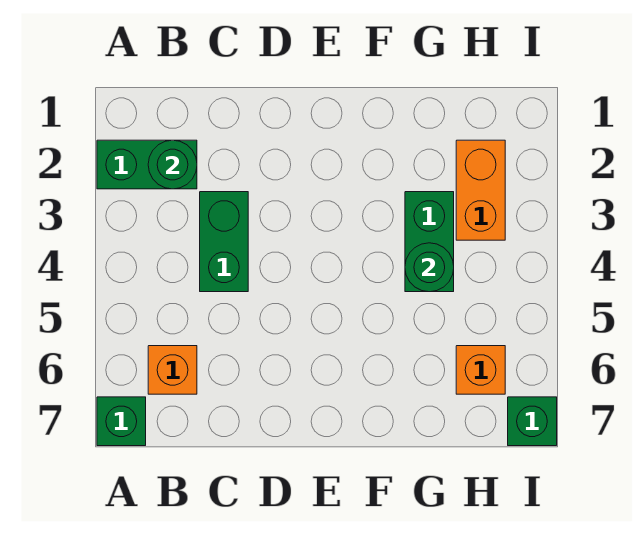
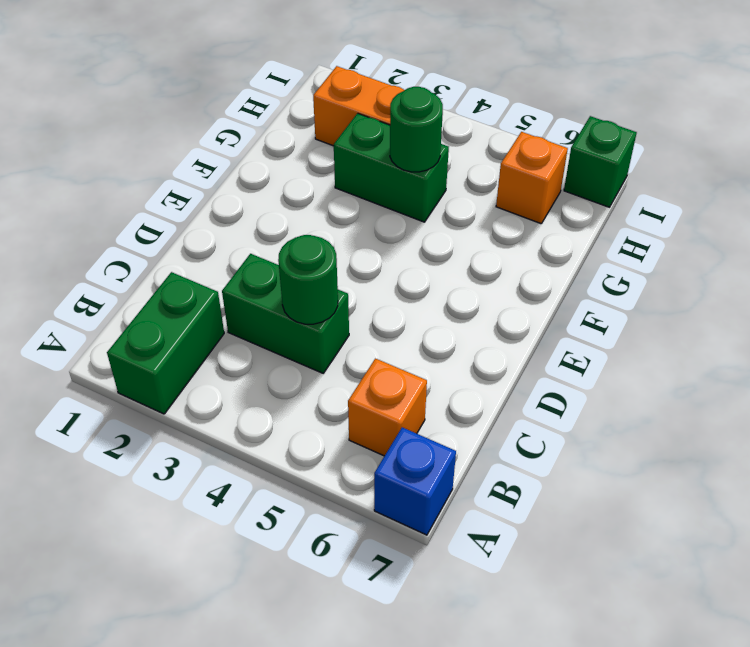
green 1x1 brick [97,397,146,446] -> blue 1x1 brick [374,427,456,535]
green 1x1 round brick [148,140,197,189] -> green 1x1 round brick moved to [278,235,338,324]

